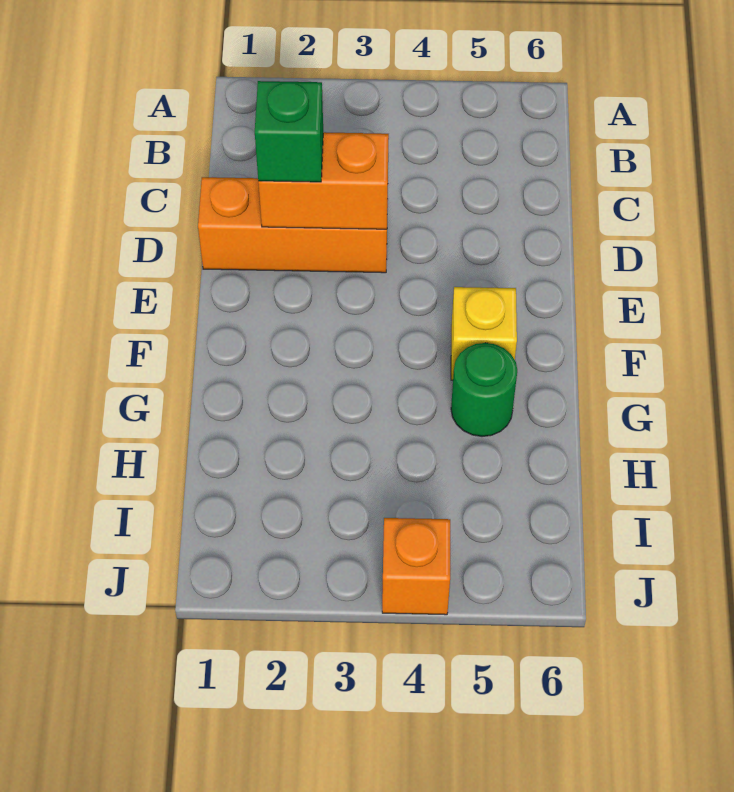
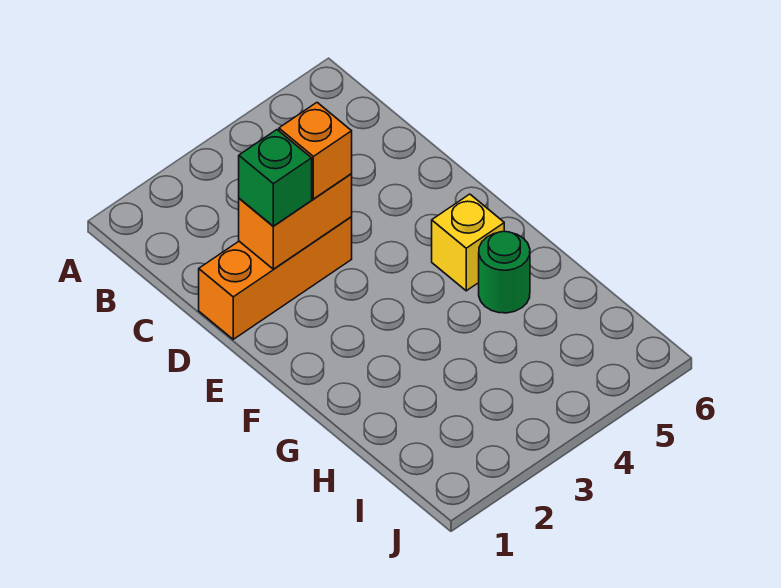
orange 1x1 brick [382,518,450,615] -> orange 1x1 brick moved to [279,103,352,199]

